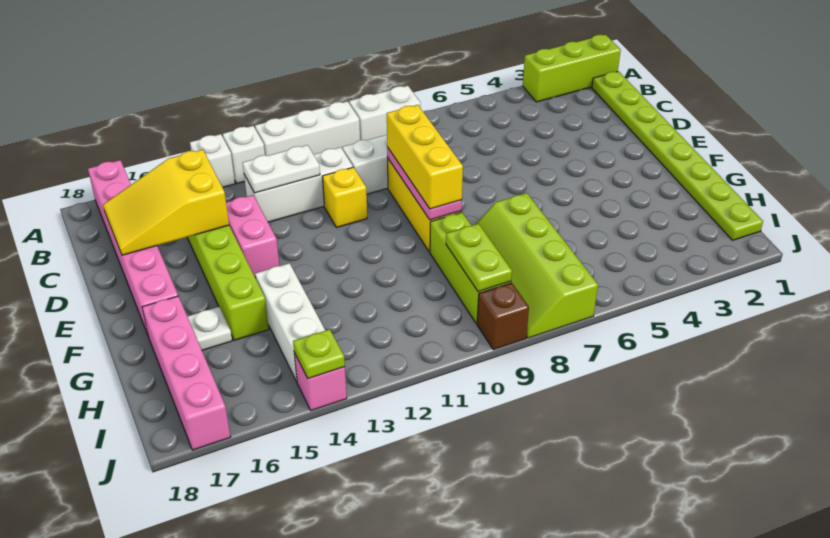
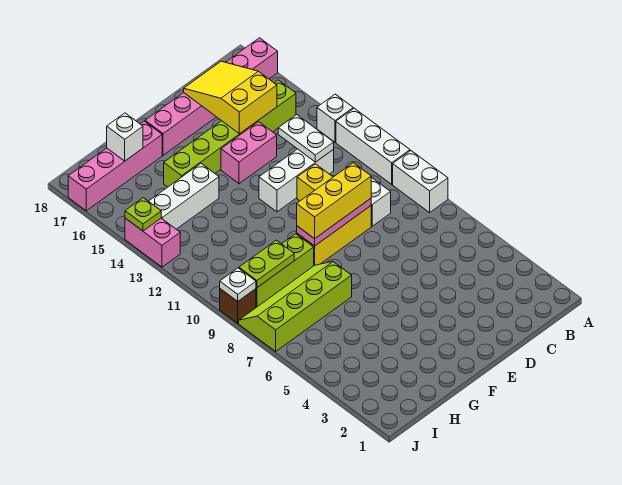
lime 1x3 brick [523,35,621,102] -> none
white 1x1 brick [190,134,235,187] -> white 1x1 brick moved to [107,113,143,161]
lime 1x8 plate [592,71,763,240] -> none
white 1x3 brick [244,147,353,222] -> white 1x3 brick turned to [259,149,334,212]
white 1x1 plate [187,307,232,350] -> white 1x1 plate moved to [220,268,256,301]
pink 1x1 brick [294,353,347,411] -> pink 1x2 brick [125,218,180,267]

